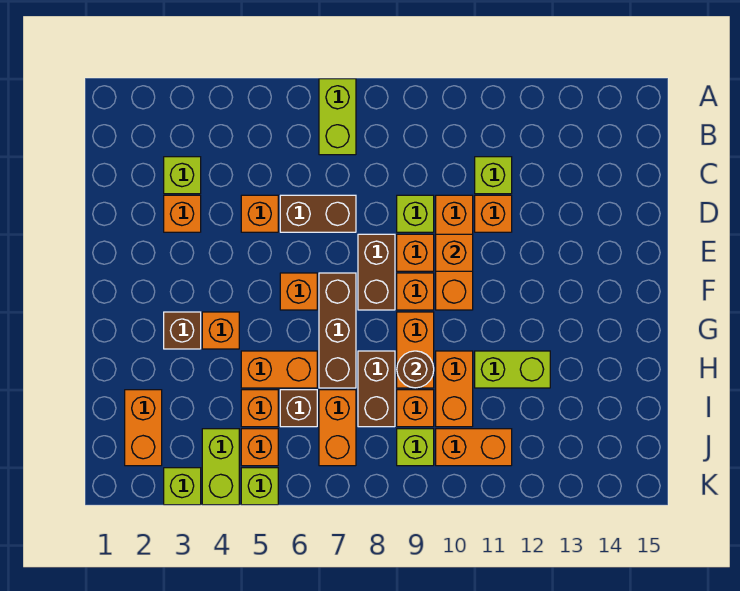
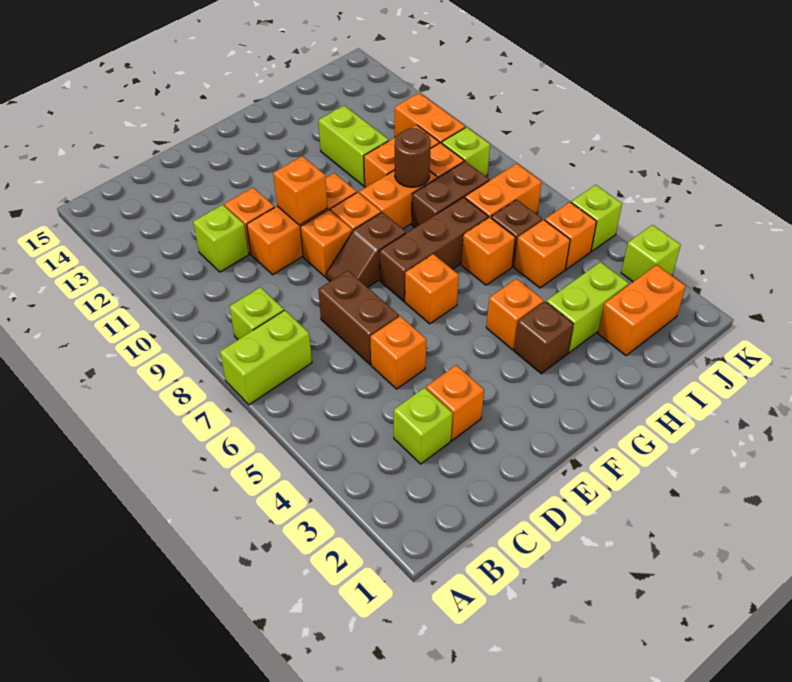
lime 1x1 brick [397,195,434,232] -> lime 1x1 brick moved to [229,287,284,340]
brown 1x2 brick [358,234,395,310] -> brown 1x2 slope [326,212,406,287]
orange 1x2 brick [241,351,317,388] -> orange 1x1 brick [461,217,515,285]
lime 1x2 brick [202,429,239,505] -> lime 1x2 brick moved to [546,262,629,353]

